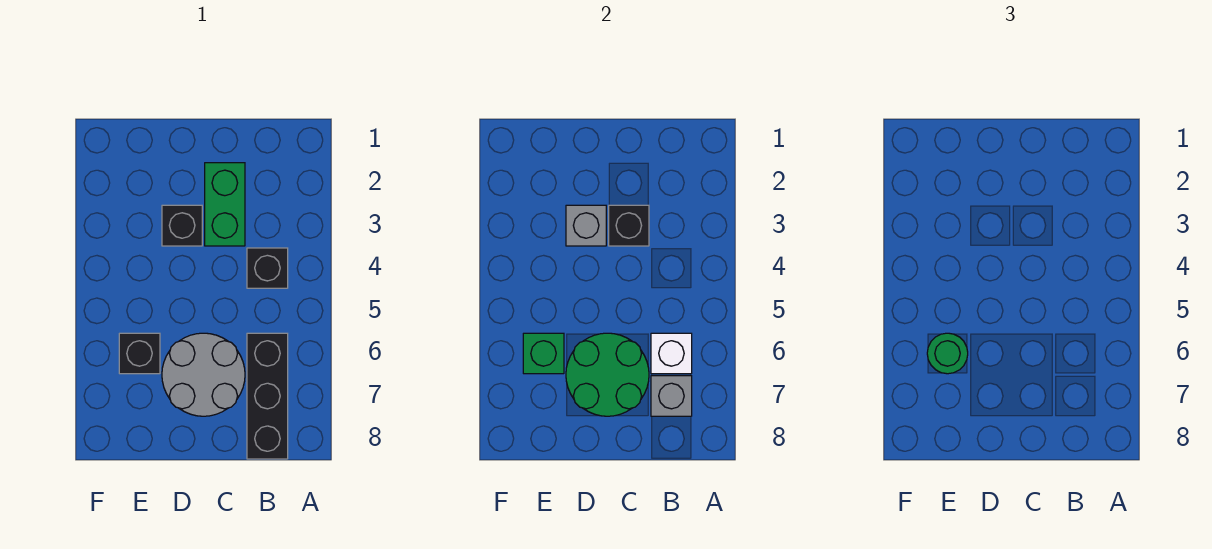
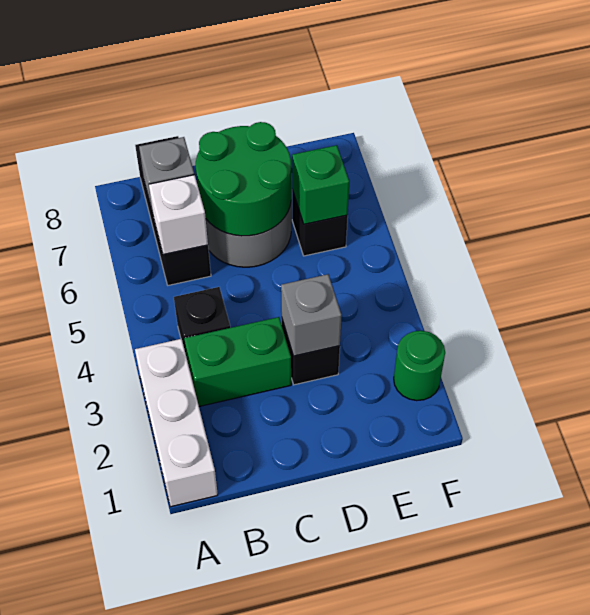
none -> white 1x3 brick [135,339,218,507]
green 1x2 brick [205,163,245,246] -> green 1x2 brick turned to [184,317,291,407]
black 1x1 brick [609,205,649,246] -> none
green 1x1 round brick [927,333,968,374] -> green 1x1 round brick moved to [394,331,445,401]

